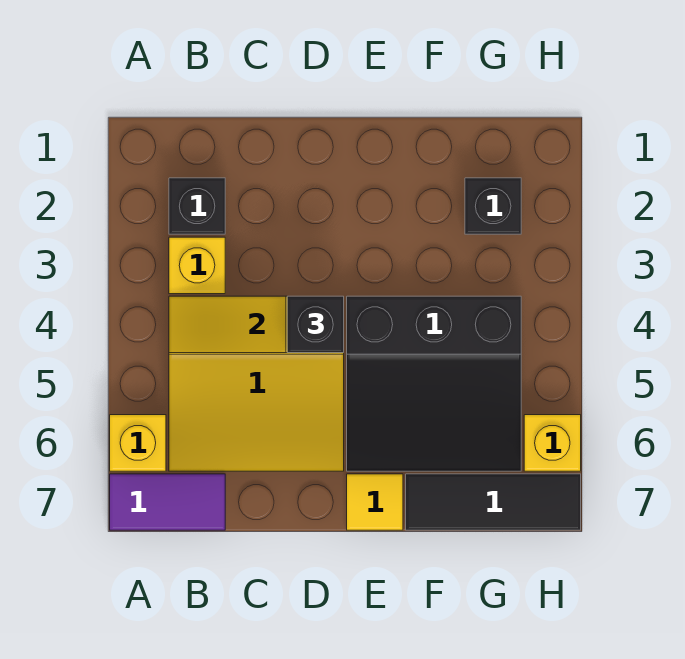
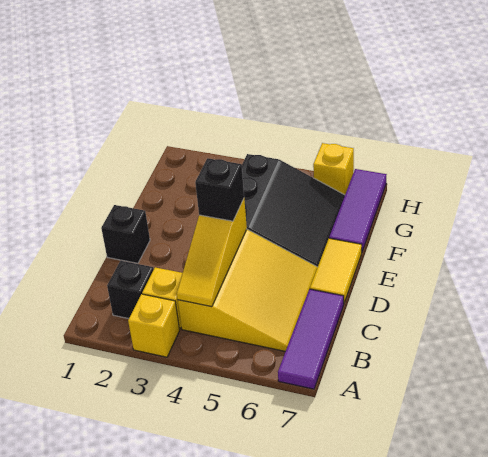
yellow 1x1 brick [110,415,166,471] -> yellow 1x1 brick moved to [128,294,180,357]
purple 1x2 tile [110,474,225,530] -> purple 1x3 tile [278,289,344,389]
yellow 1x1 tile [347,474,403,530] -> yellow 1x2 tile [310,238,362,303]
black 1x3 tile [406,474,581,530] -> purple 1x3 tile [329,169,387,252]
black 1x1 brick [465,178,521,234] -> black 1x1 brick moved to [101,205,150,263]

